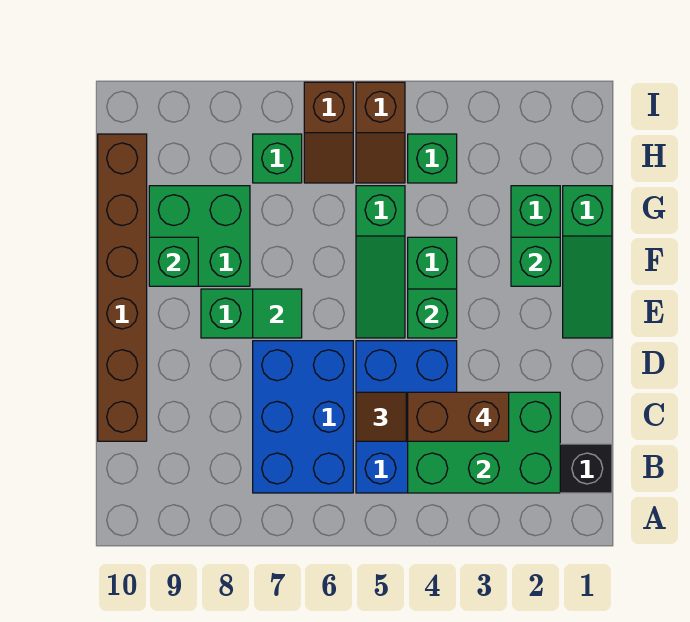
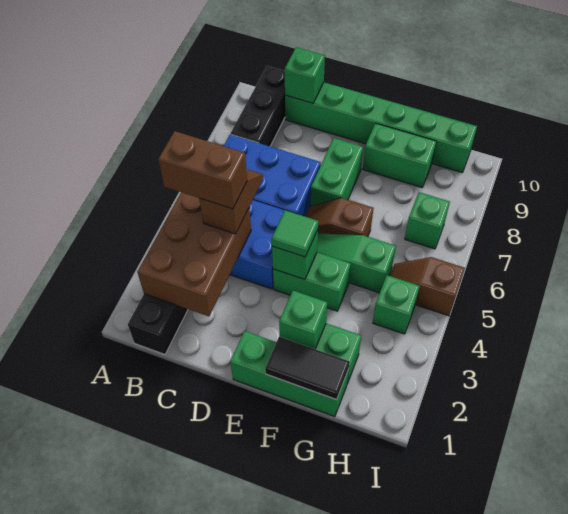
green 2x3 brick [408,392,560,493] -> brown 2x3 brick [137,192,251,316]
none -> black 1x3 brick [231,66,285,146]
brown 1x2 brick [408,392,509,441] -> brown 1x2 brick turned to [158,131,247,209]
brown 1x6 brick [98,134,147,441] -> green 1x6 brick [285,82,477,173]
green 1x3 slope [563,186,612,338] -> green 1x3 brick [230,331,349,417]
green 1x1 tile [253,289,302,338] -> green 1x1 tile moved to [272,210,318,257]
none -> black 1x2 tile [265,337,350,400]
green 2x2 brick [149,186,250,286] -> green 1x2 brick [363,123,436,187]
green 1x1 brick [149,237,198,286] -> green 1x1 brick moved to [285,47,325,103]
brown 1x2 slope [304,82,353,183] -> brown 1x2 slope moved to [305,198,373,237]

